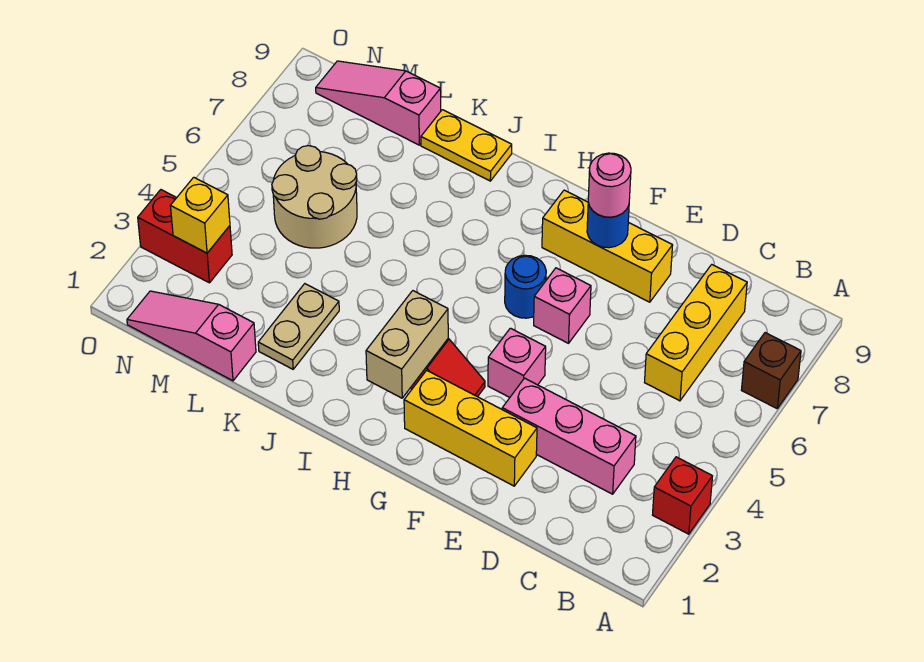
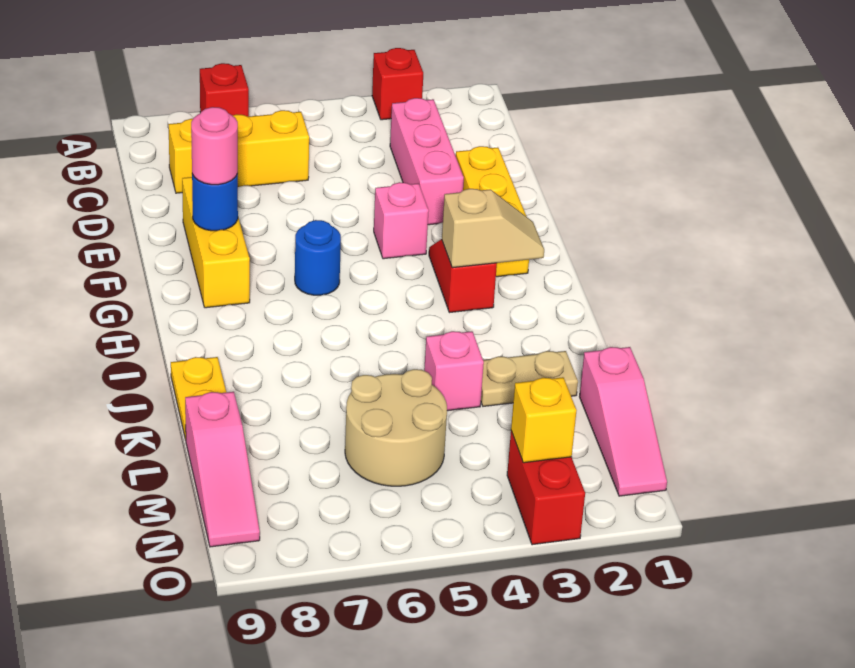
brown 1x1 brick [742,333,801,408] -> red 1x1 brick [200,63,249,117]
pink 1x1 brick [534,268,591,343] -> pink 1x1 brick moved to [424,331,484,411]
tan 1x2 brick [366,291,448,398] -> tan 1x2 slope [442,189,544,268]

